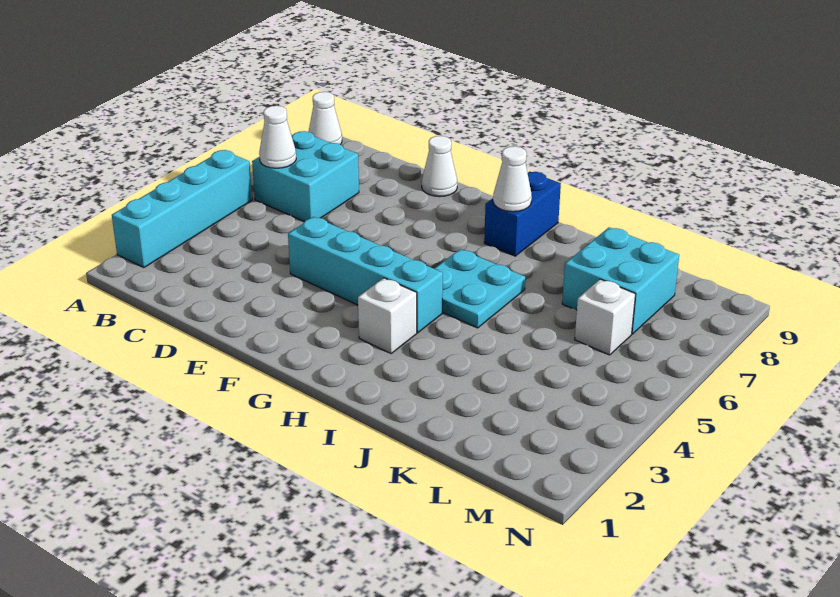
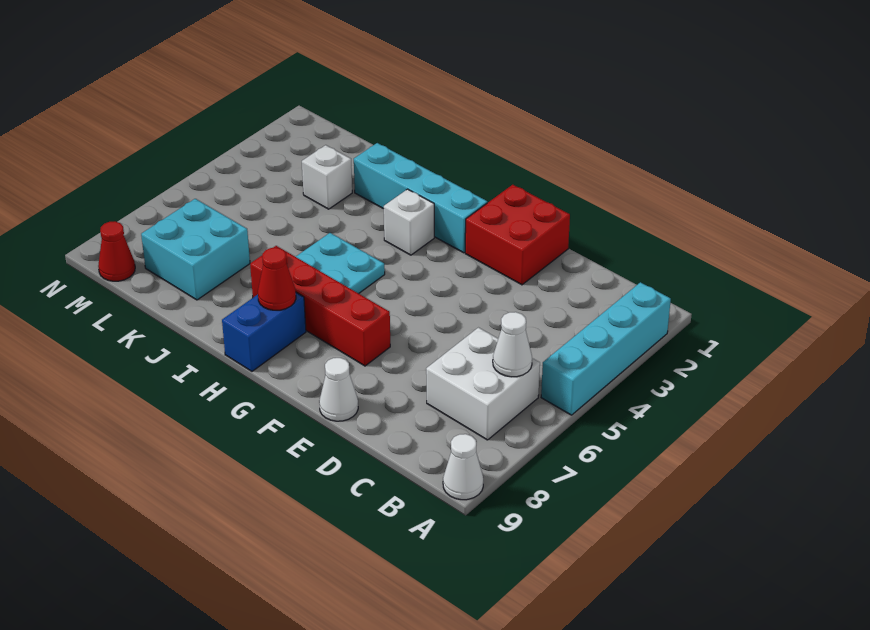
cyan 2x2 brick [252,131,359,222] -> white 2x2 brick [426,328,540,440]
none -> red 2x2 brick [465,185,570,285]
cyan 1x4 brick [288,217,443,333] -> cyan 1x4 brick moved to [354,143,487,253]
none -> red 1x4 brick [250,246,390,366]
white 1x1 cone [493,146,532,212] -> red 1x1 cone [258,248,296,310]
white 1x1 brick [575,279,635,355] -> white 1x1 brick moved to [302,145,352,209]
none -> red 1x1 cone [98,221,135,281]

